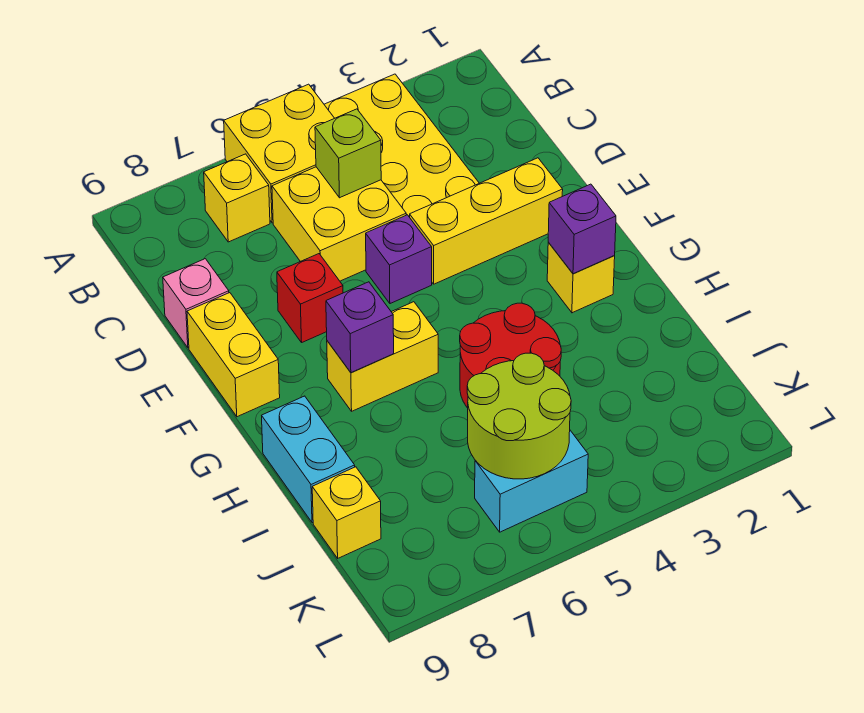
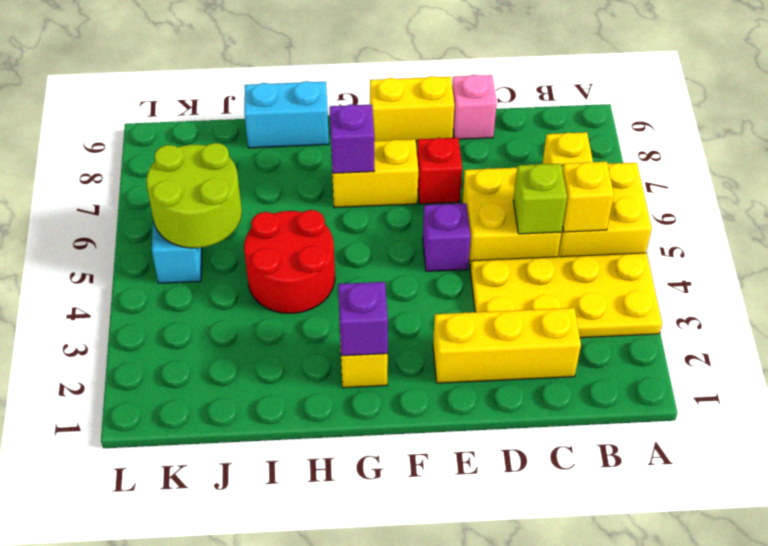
yellow 1x3 brick [410,158,563,284] -> yellow 1x3 brick turned to [433,308,581,383]
yellow 1x2 brick [327,302,438,411] -> yellow 1x2 brick turned to [331,139,418,208]
yellow 1x1 brick [312,467,381,558] -> yellow 1x1 brick moved to [562,162,614,232]

